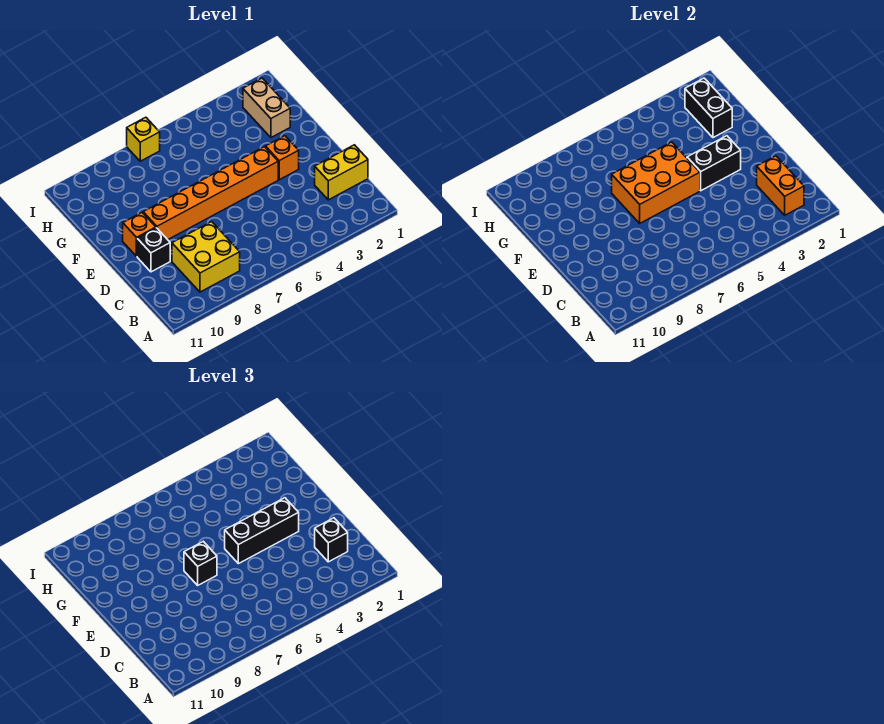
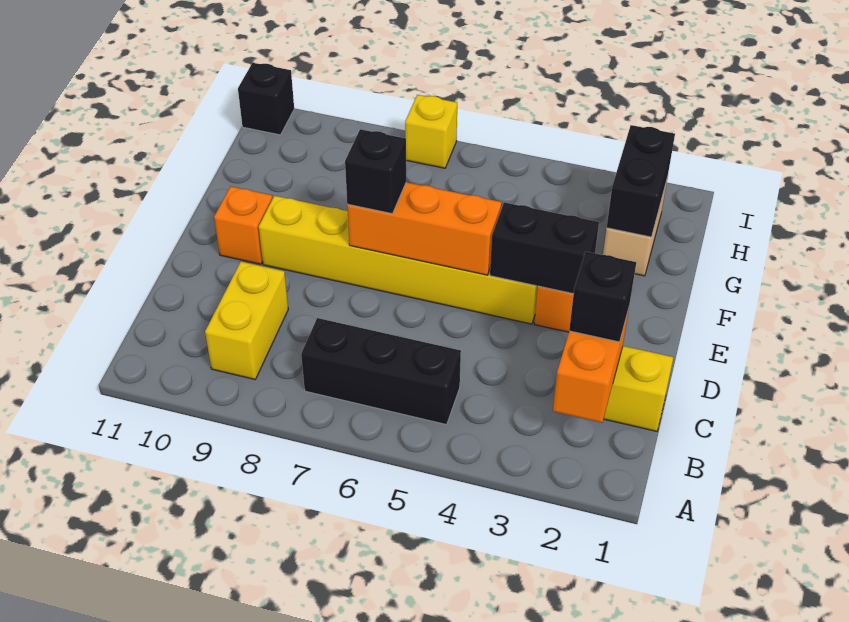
yellow 2x2 brick [172,222,240,292] -> yellow 1x2 brick [205,262,288,379]
black 1x1 brick [137,228,170,272] -> black 1x1 brick moved to [238,63,294,135]
black 1x3 brick [225,498,299,564] -> black 1x3 brick moved to [301,318,461,425]
orange 1x6 brick [143,147,278,240] -> yellow 1x6 brick [259,196,538,324]
orange 2x3 brick [612,142,700,223] -> orange 1x3 brick [347,182,502,275]

